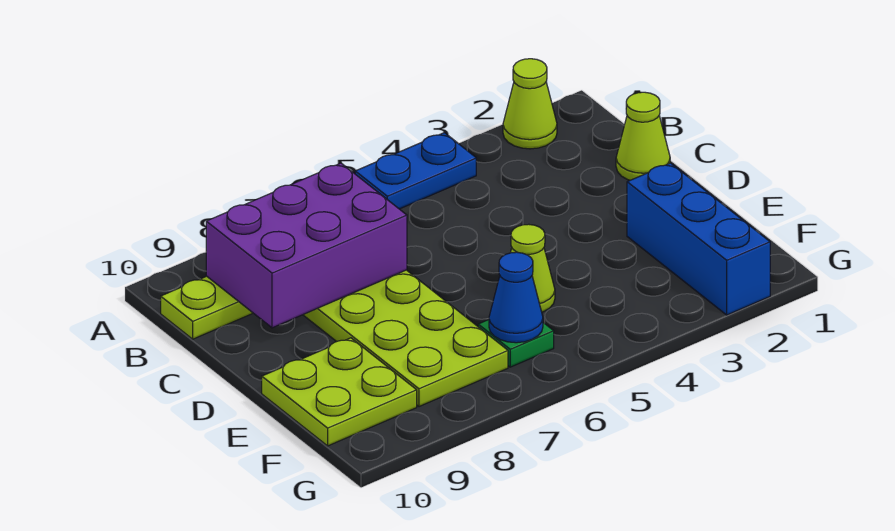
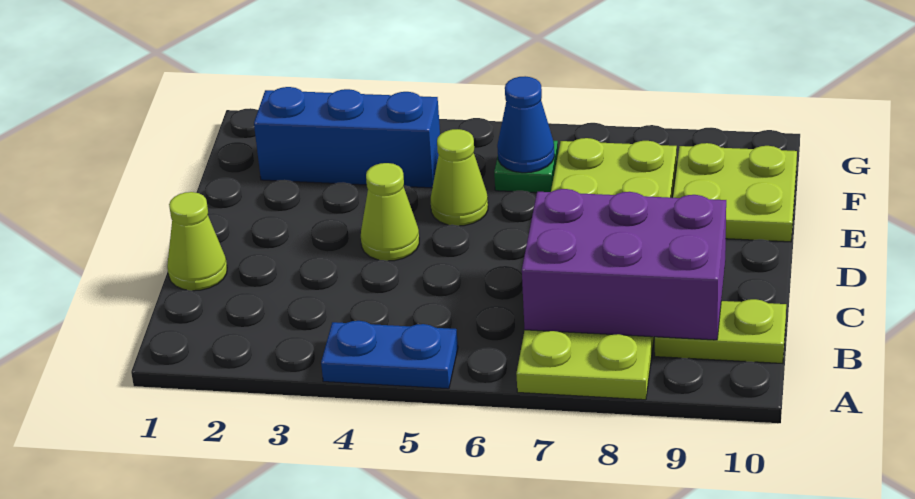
lime 1x1 cone [503,59,557,149] -> lime 1x1 cone moved to [361,163,419,261]
blue 1x3 brick [627,163,770,315] -> blue 1x3 brick turned to [254,87,440,188]

